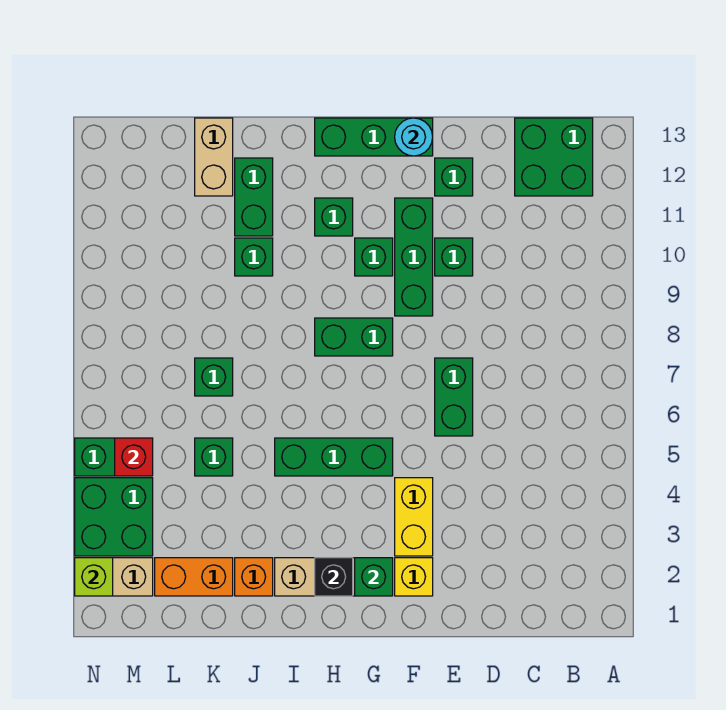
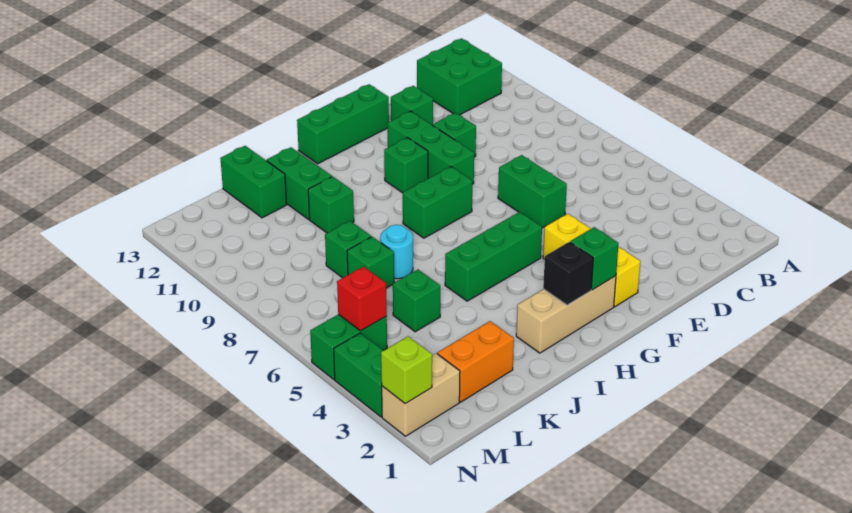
cyan 1x1 round brick [395,118,433,156] -> cyan 1x1 round brick moved to [380,225,413,279]
green 1x1 brick [315,198,353,236] -> green 1x1 brick moved to [325,221,371,278]
orange 1x1 brick [235,558,273,596] -> none
tan 1x2 brick [195,118,233,196] -> green 1x2 brick [220,146,287,218]
green 2x2 brick [75,478,153,556] -> green 1x2 brick [334,333,383,417]

